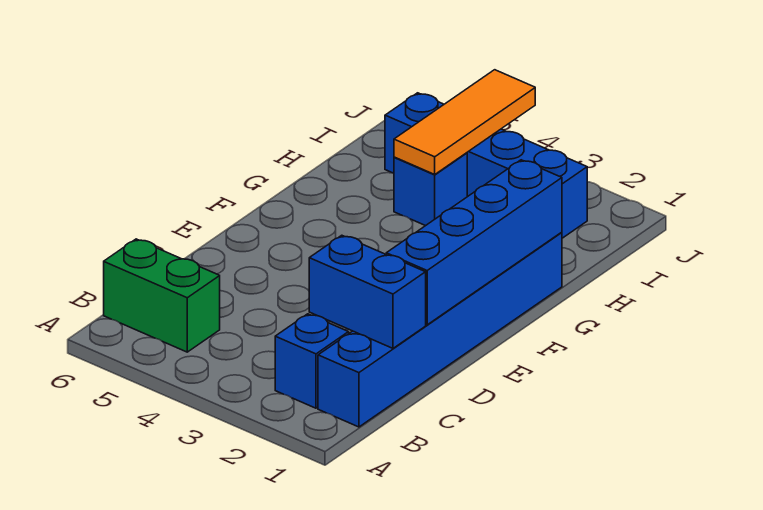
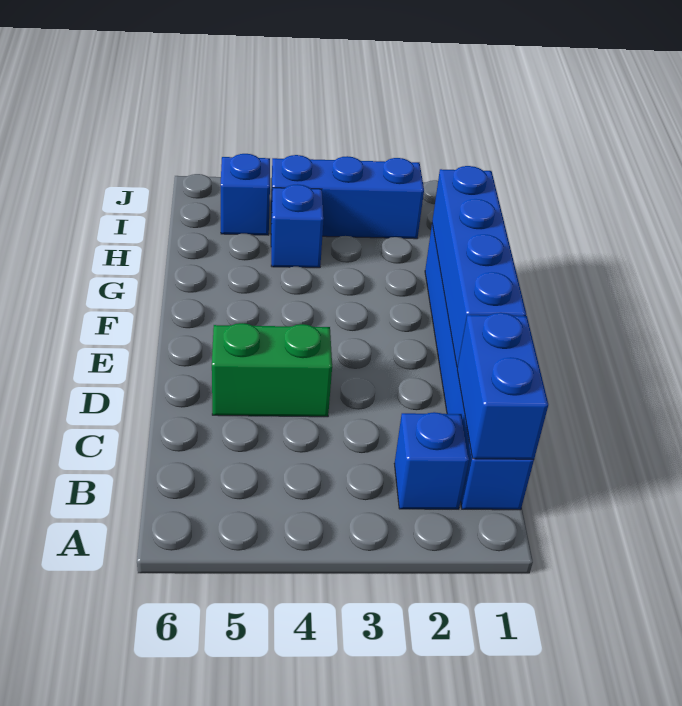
green 1x2 brick [104,239,220,352] -> green 1x2 brick moved to [212,323,332,417]
blue 1x2 brick [309,235,426,348] -> blue 1x2 brick turned to [457,313,548,459]
orange 1x3 tile [394,70,535,174] -> none

